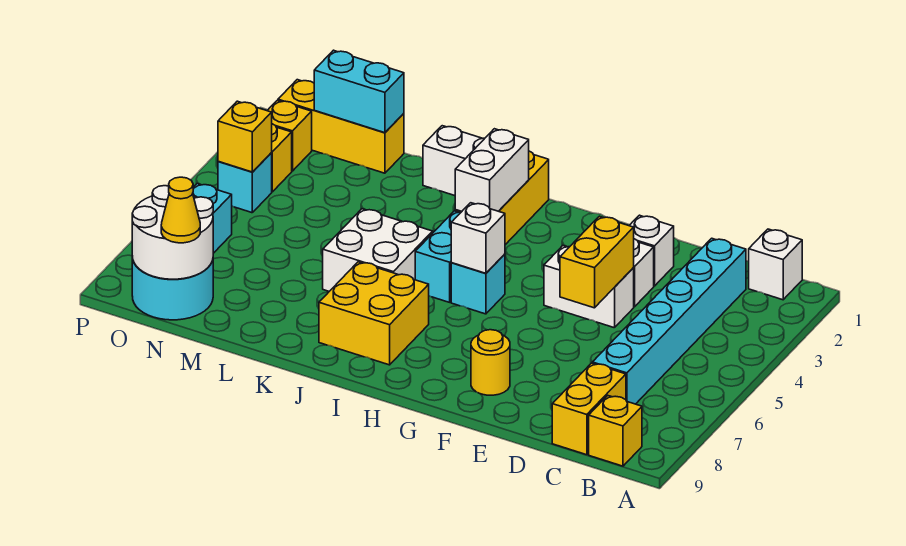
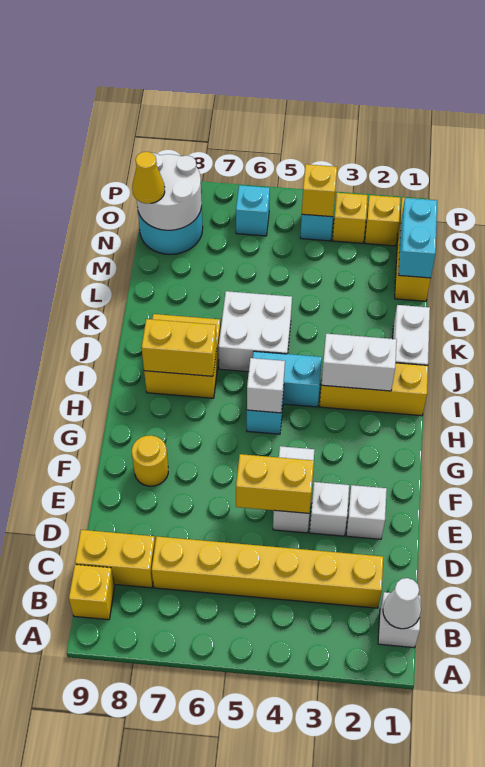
none -> white 1x1 cone [383,578,421,629]
cyan 1x6 brick [592,238,746,404] -> yellow 1x6 brick [152,537,383,608]
none -> yellow 1x2 brick [142,319,217,376]

